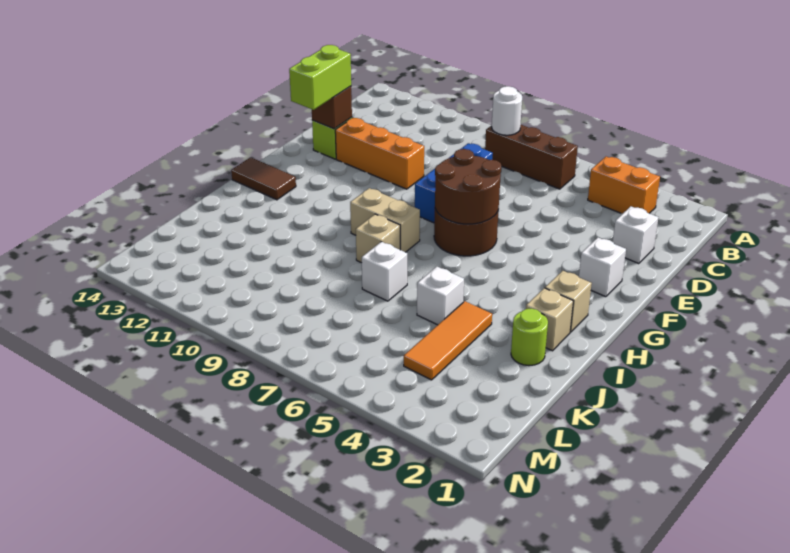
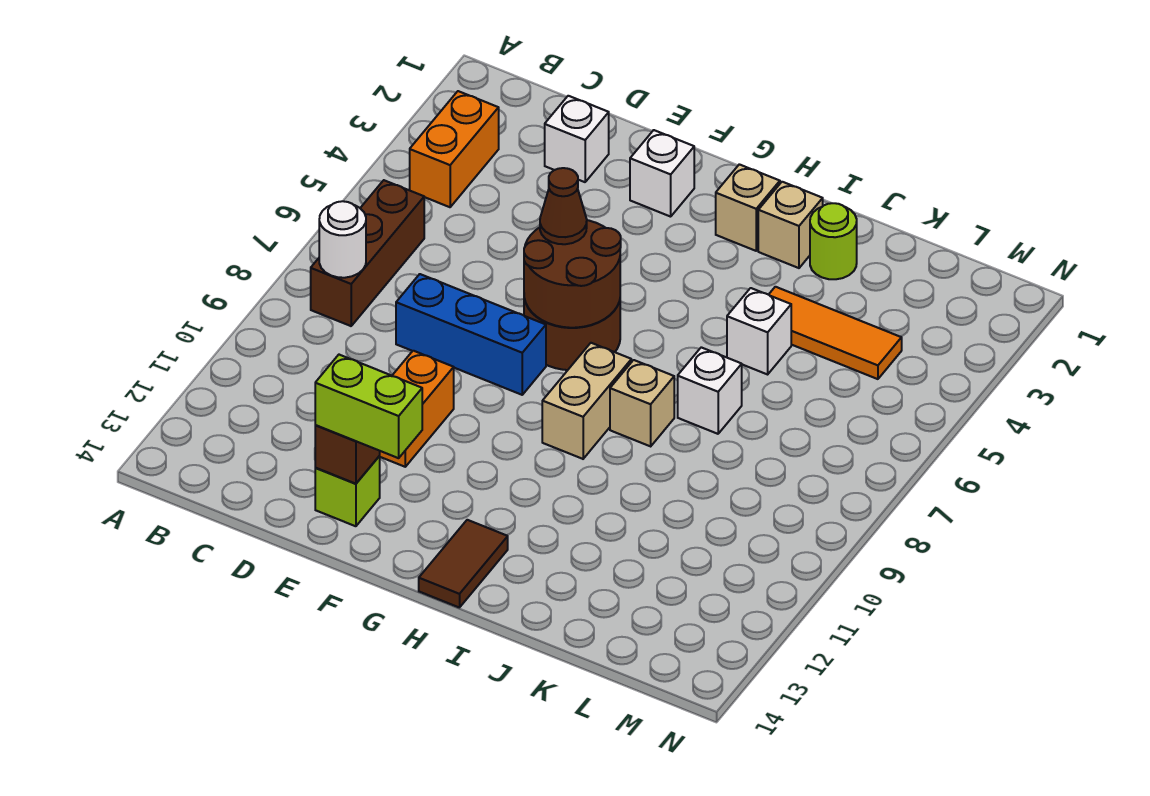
orange 1x3 brick [335,118,424,189] -> orange 1x2 brick [380,351,454,467]
none -> brown 1x1 cone [540,168,587,244]

